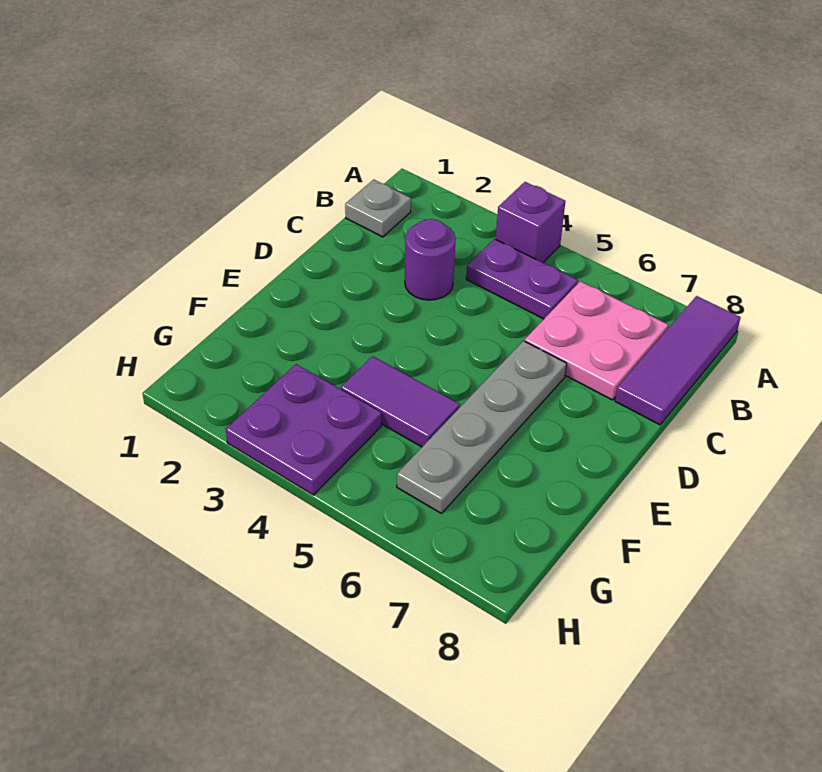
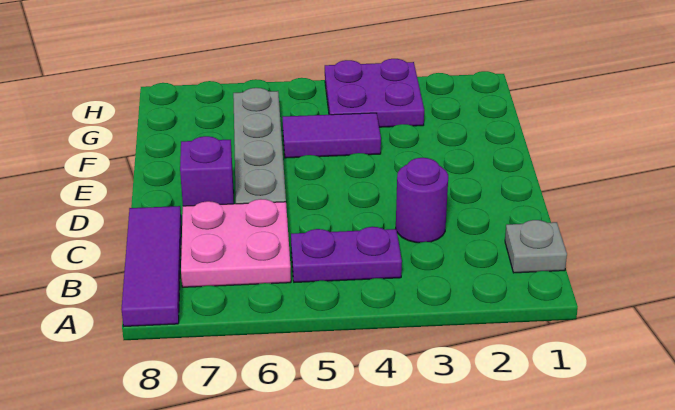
purple 1x1 brick [496,182,566,263] -> purple 1x1 brick moved to [180,136,234,206]

